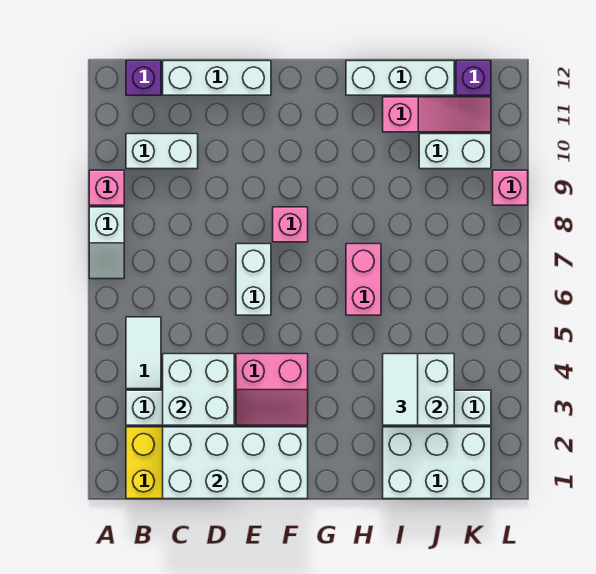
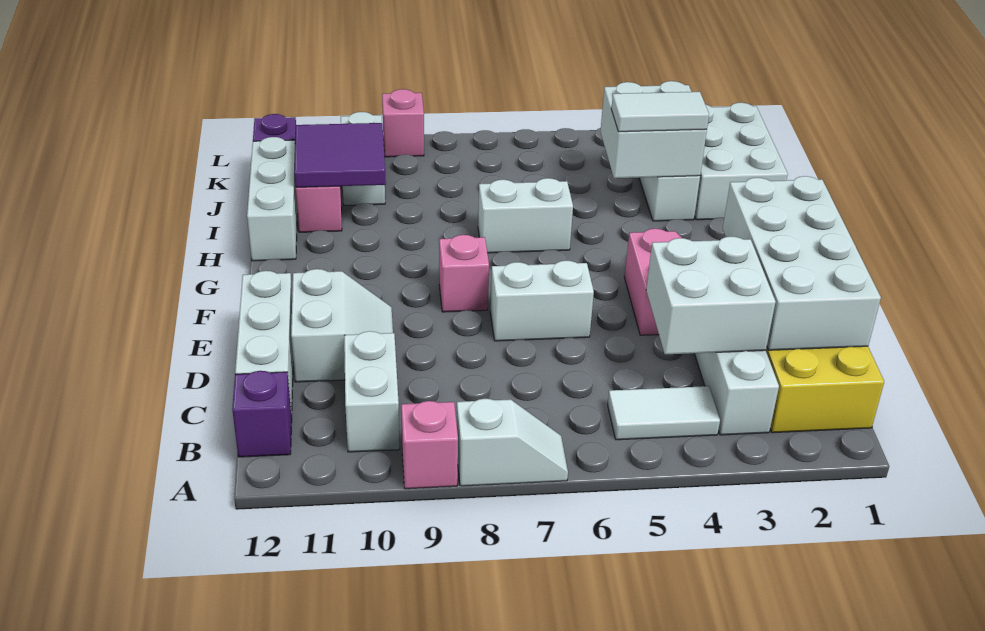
none -> white 2x2 slope [291,269,393,382]
pink 1x2 brick [346,244,381,315] -> white 1x2 brick [478,178,573,253]
none -> purple 2x2 tile [294,123,386,187]

